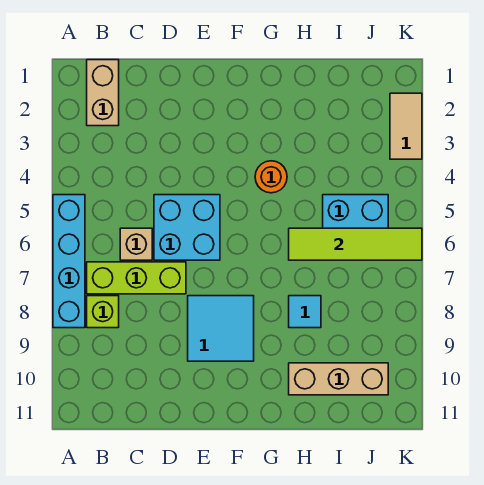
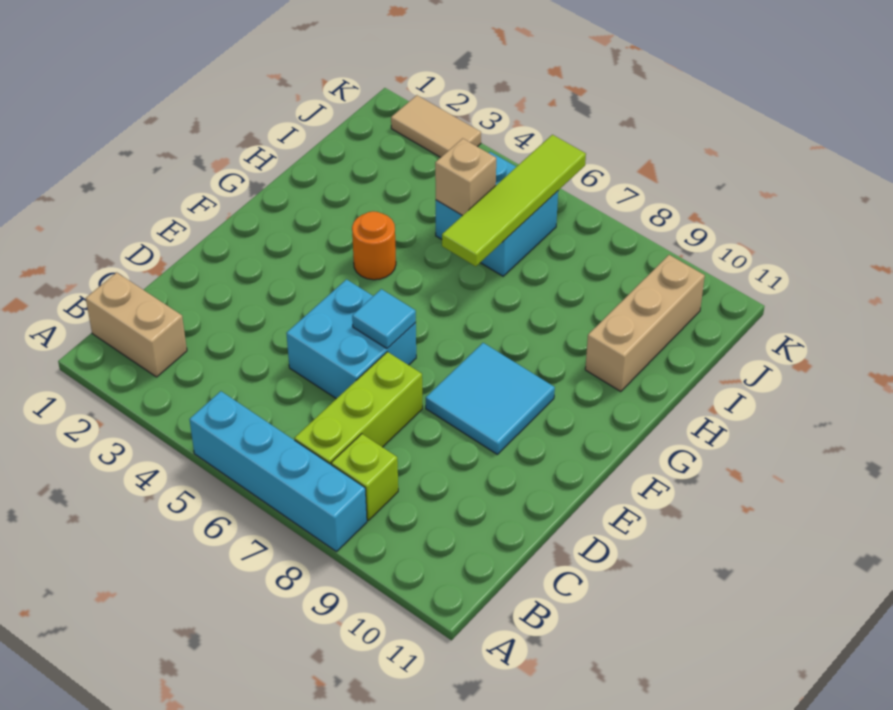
tan 1x1 brick [120,228,152,260] -> tan 1x1 brick moved to [435,138,496,216]
cyan 1x1 tile [289,296,321,328] -> cyan 1x1 tile moved to [352,289,416,348]

